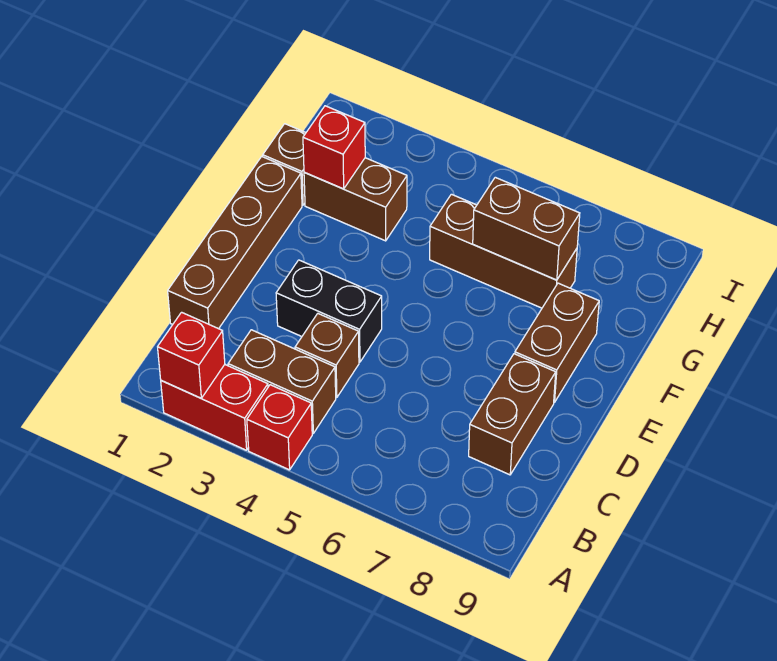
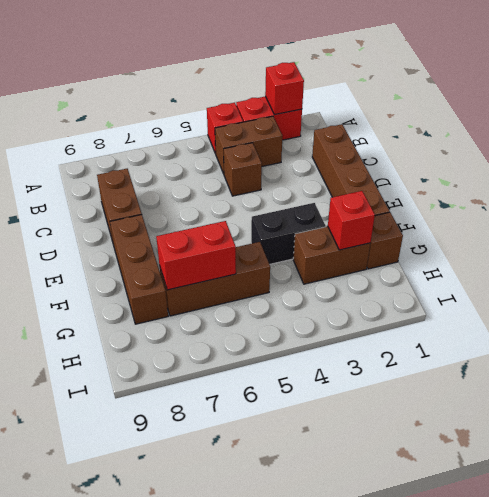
black 1x2 brick [276,260,382,362] -> black 1x2 brick moved to [251,203,325,264]
brown 1x2 brick [515,283,599,402] -> brown 1x3 brick [110,215,168,324]
brown 1x2 brick [473,177,580,280] -> red 1x2 brick [156,221,236,290]

